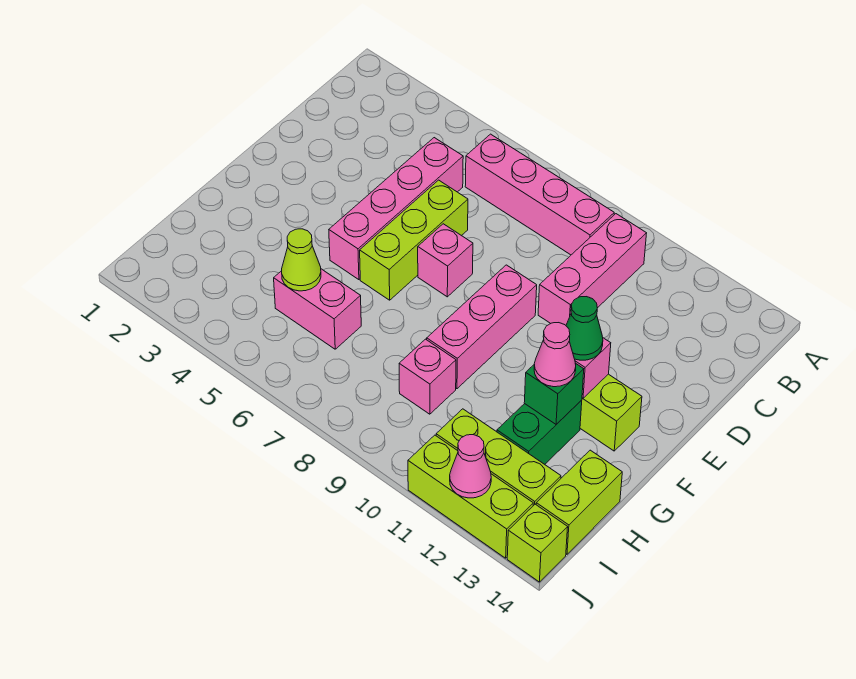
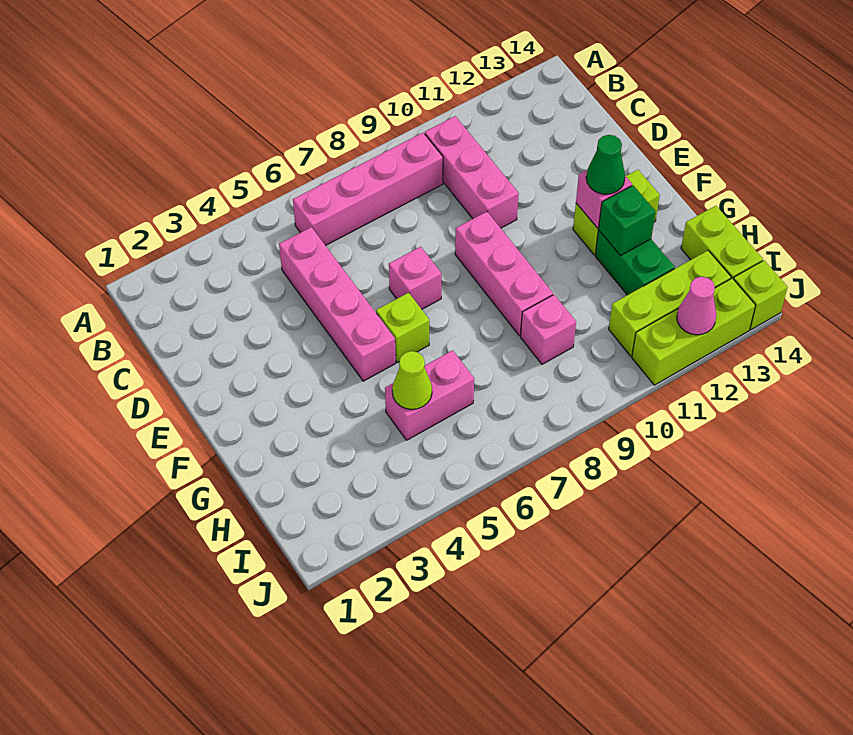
lime 1x3 brick [360,180,468,300] -> lime 1x1 brick [376,293,429,363]
pink 1x1 cone [534,323,576,387] -> none

